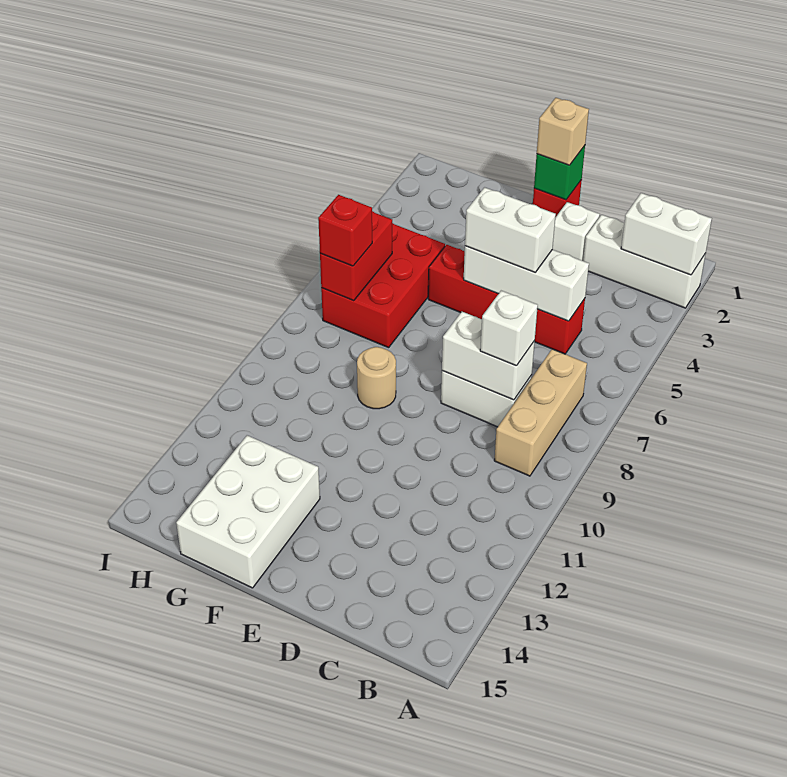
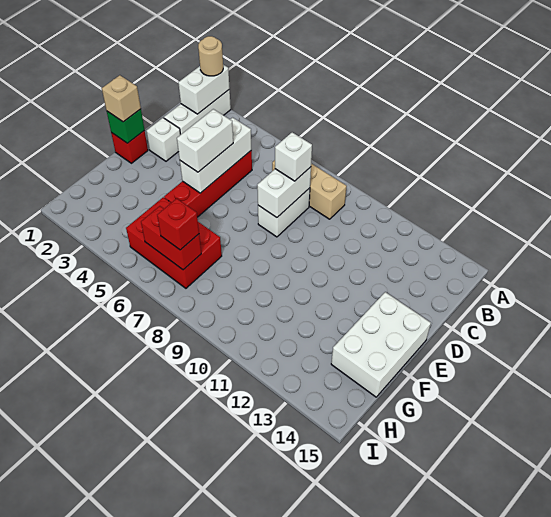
tan 1x1 round brick [357,347,396,409] -> tan 1x1 round brick moved to [198,36,223,76]
white 2x3 brick [176,435,320,588] -> white 2x3 brick turned to [331,292,431,397]

